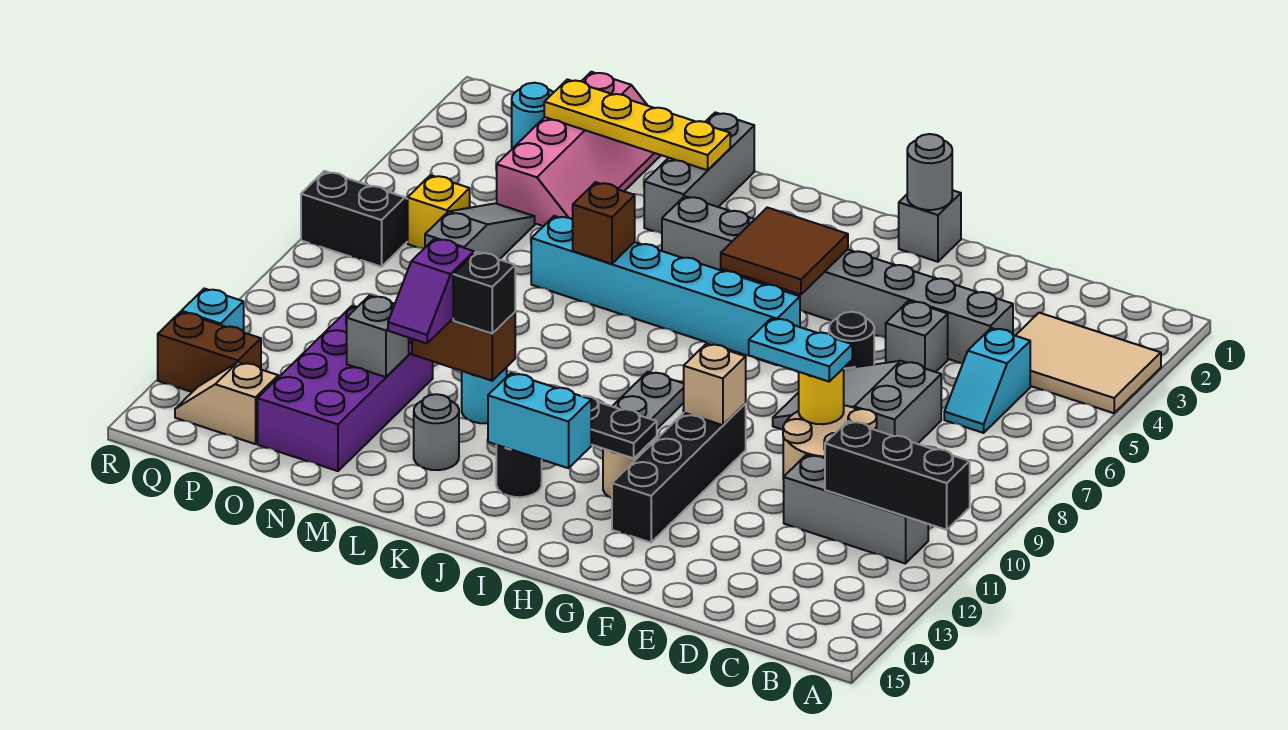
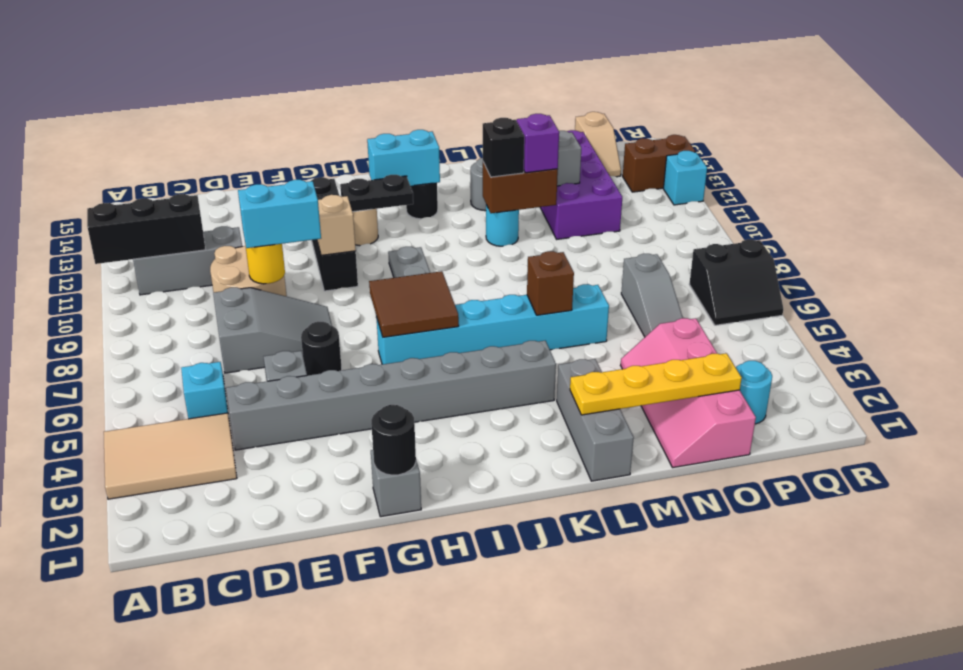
cyan 1x2 plate [749,318,852,382] -> cyan 1x2 brick [238,180,321,248]
grey 1x1 round brick [907,134,952,210] -> black 1x1 round brick [371,405,416,475]
brown 2x2 tile [721,208,848,295] -> brown 2x2 tile moved to [369,271,459,337]
yellow 1x1 brick [408,175,470,249] -> none
tan 1x2 slope [175,362,278,444] -> tan 1x2 slope turned to [575,112,621,177]

